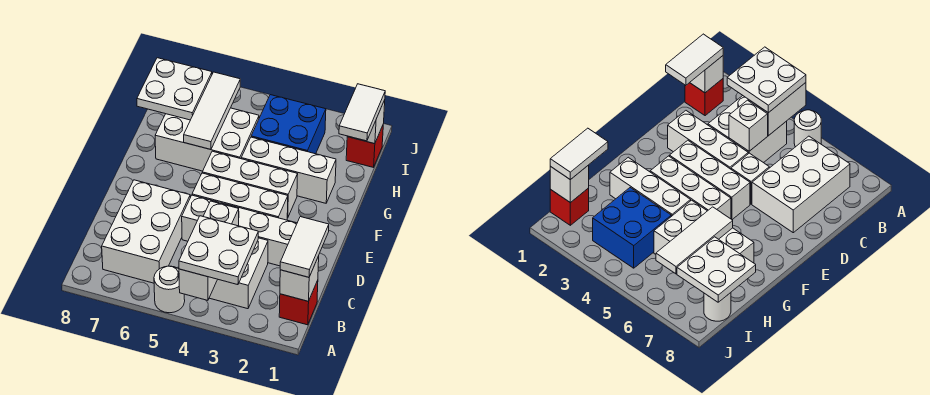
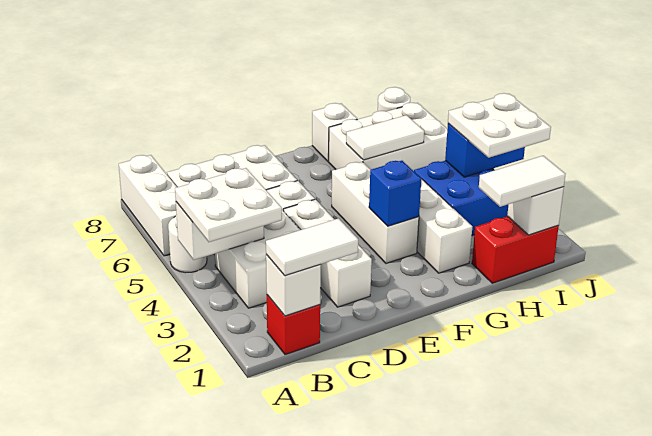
white 1x1 brick [203,201,239,226] -> white 1x1 brick moved to [312,103,357,161]
white 1x3 brick [192,173,288,220] -> white 1x3 brick moved to [119,155,177,256]
none -> blue 1x1 brick [369,161,421,226]
white 2x3 brick [155,108,259,171] -> white 2x3 brick turned to [329,103,447,171]
white 1x3 tile [184,72,240,149] -> white 1x2 tile [346,115,424,160]
white 2x2 plate [137,58,212,120] -> white 2x2 plate moved to [448,93,551,158]
red 1x1 brick [346,126,383,167] -> red 1x2 brick [472,216,559,283]
none -> blue 1x2 brick [445,124,525,177]

